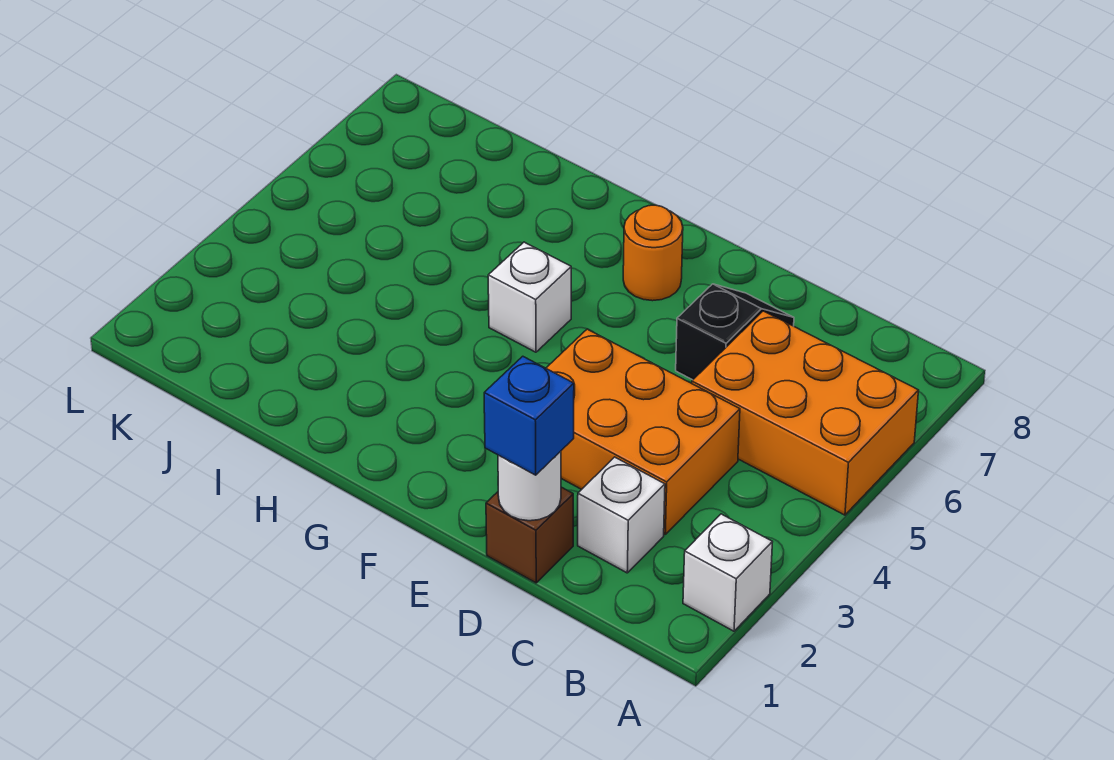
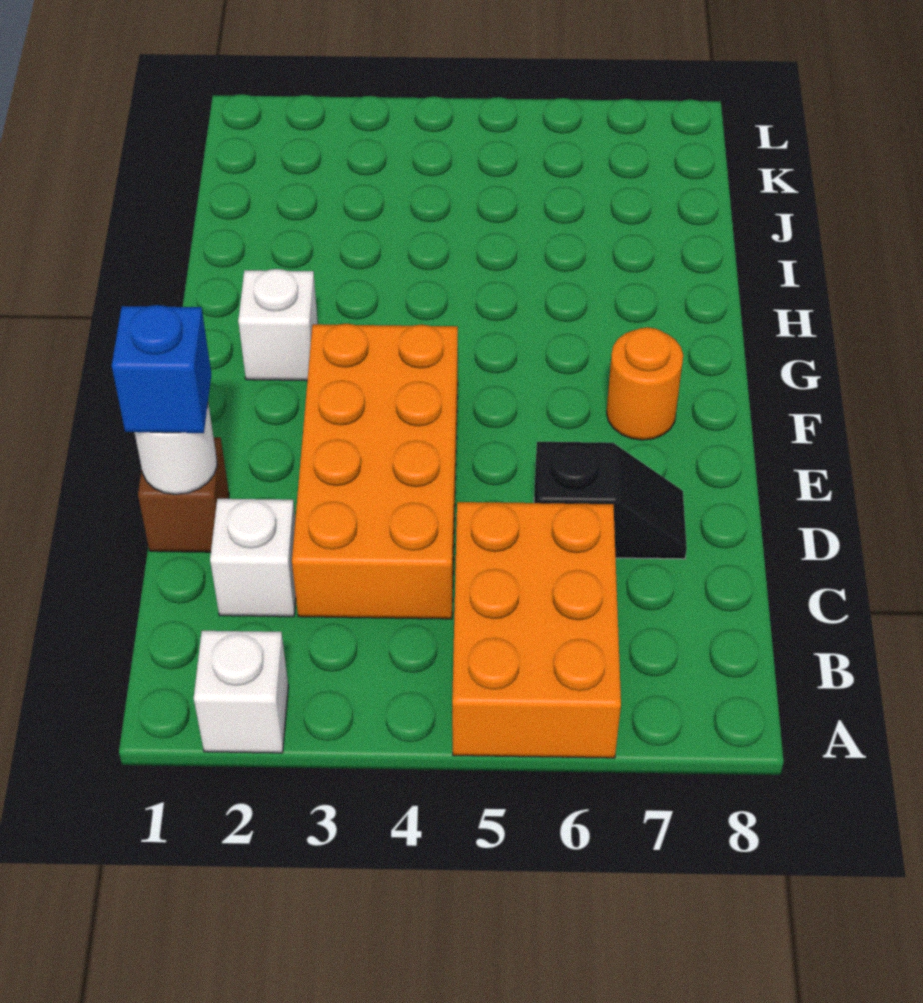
orange 2x3 brick [546,329,740,534] -> orange 2x4 brick [292,324,458,619]
white 1x1 brick [488,242,571,352] -> white 1x1 brick moved to [238,269,318,381]

